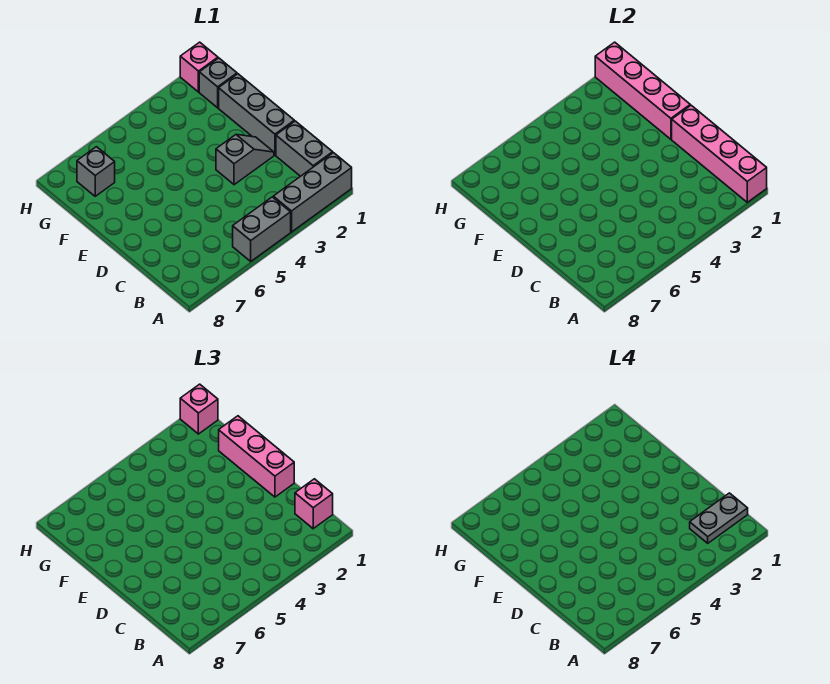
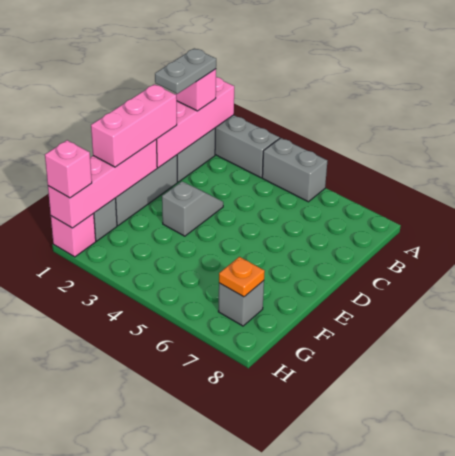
grey 1x2 plate [690,493,748,543] -> grey 1x2 plate turned to [155,49,216,94]
grey 1x2 slope [216,134,274,185] -> grey 1x2 slope turned to [162,182,223,236]
none -> orange 1x1 plate [219,257,265,297]

